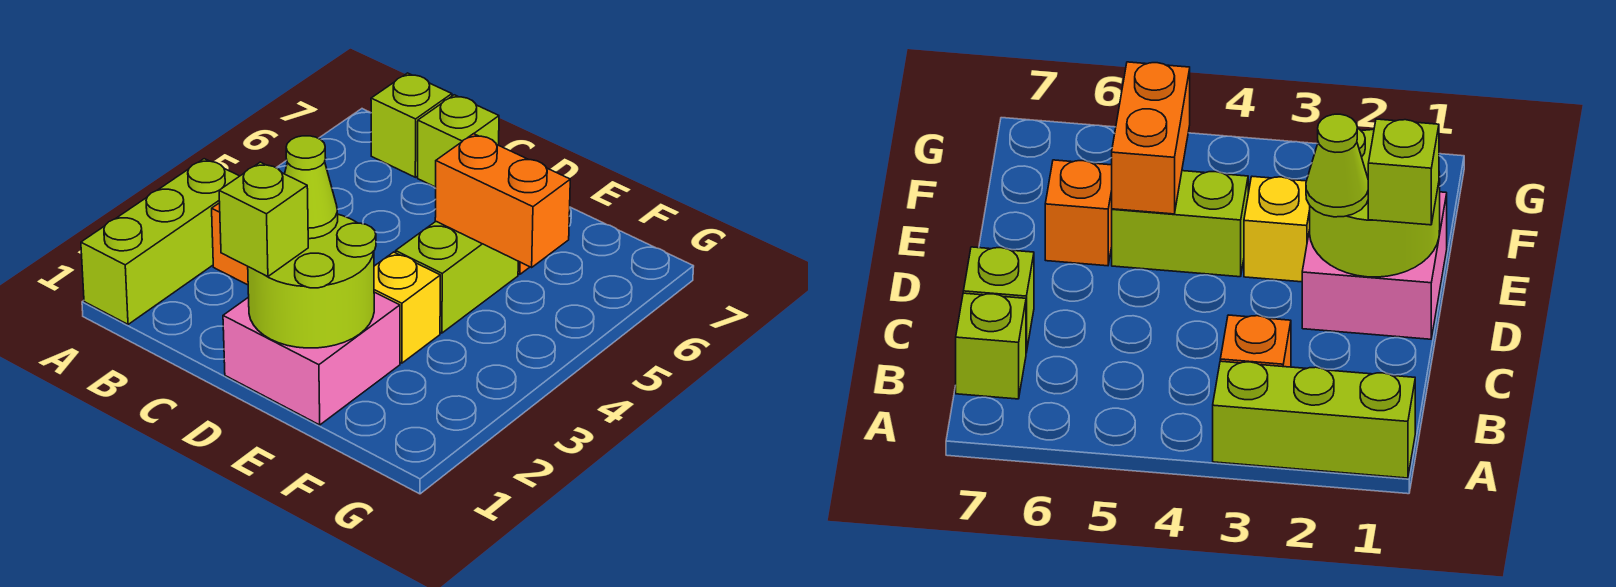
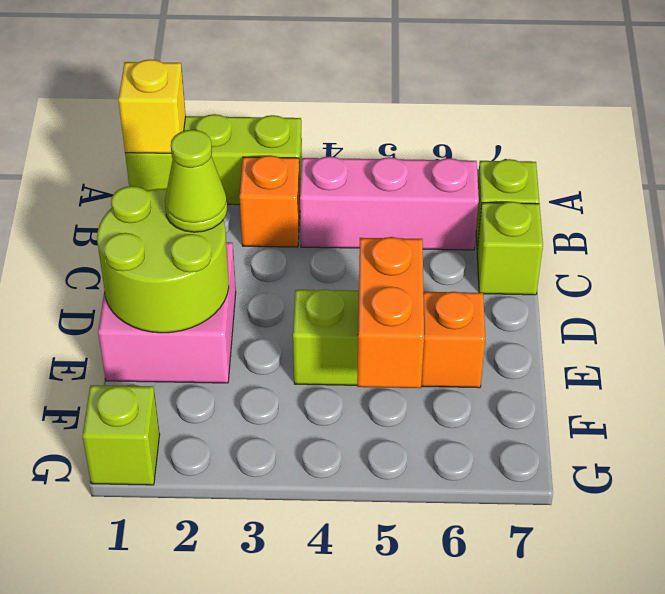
none -> pink 1x3 brick [300,156,479,250]
lime 1x1 brick [219,162,308,276] -> lime 1x1 brick moved to [83,385,160,485]
yellow 1x1 brick [374,252,440,363] -> yellow 1x1 brick moved to [119,60,186,153]

